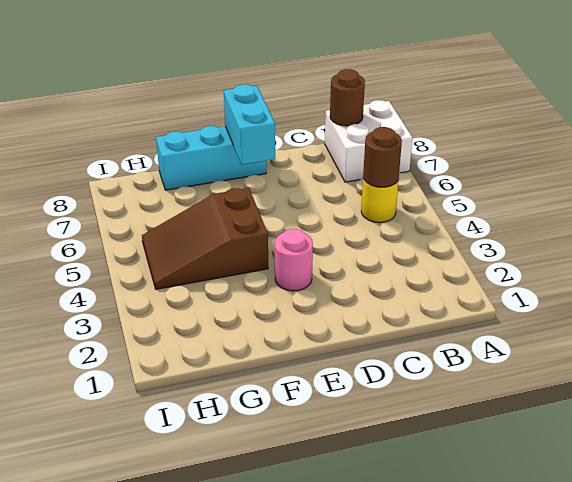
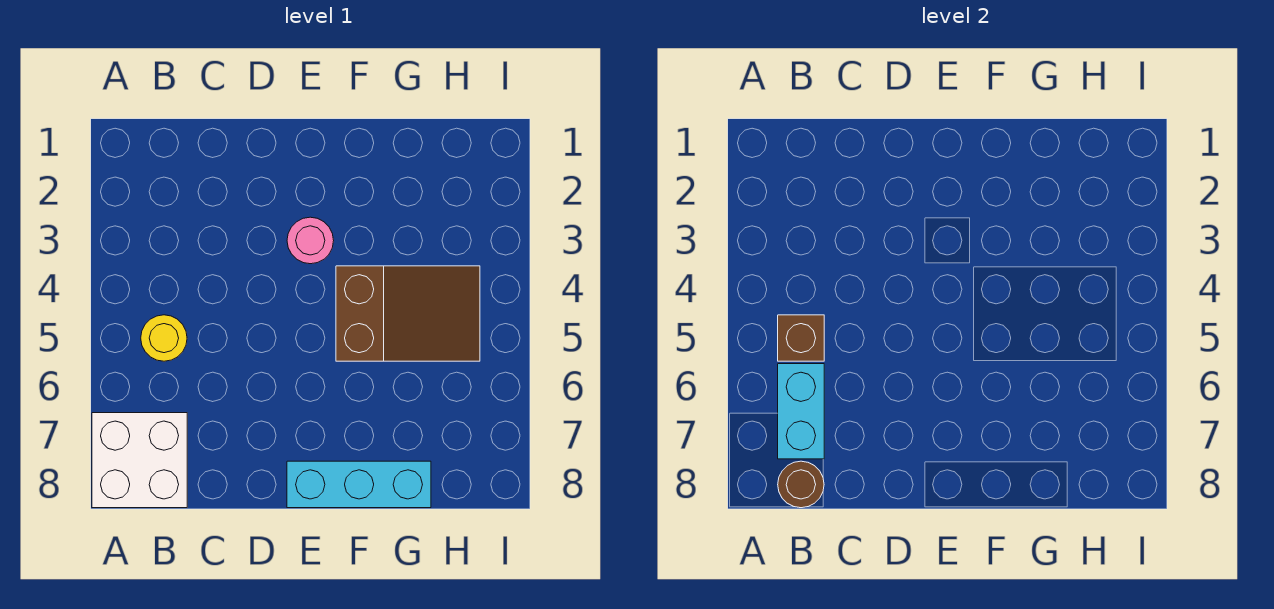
brown 1x1 round brick [363,127,402,187] -> brown 1x1 brick [778,315,824,361]
cyan 1x2 brick [224,85,275,165] -> cyan 1x2 brick moved to [778,364,824,459]

